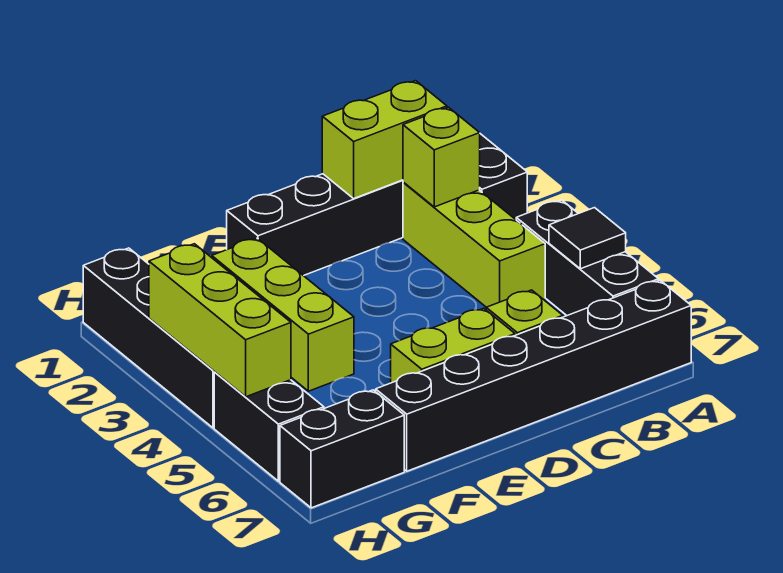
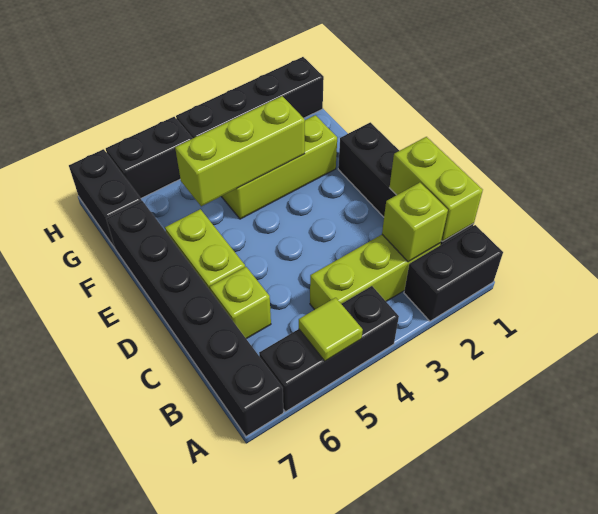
black 1x1 tile [549,208,626,269] -> lime 1x1 tile [299,298,363,361]
lime 1x3 brick [149,244,291,397] -> lime 1x3 brick moved to [175,96,305,206]

